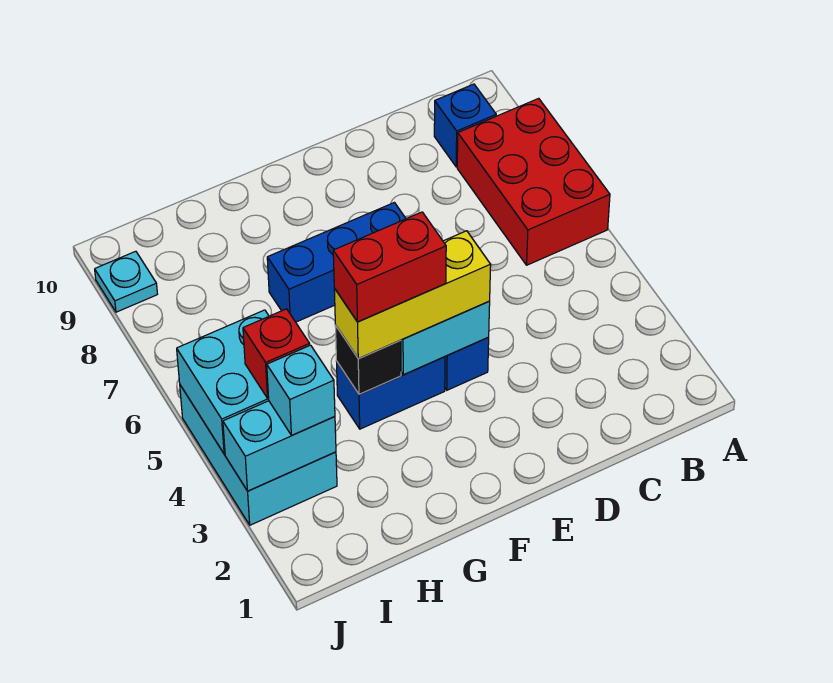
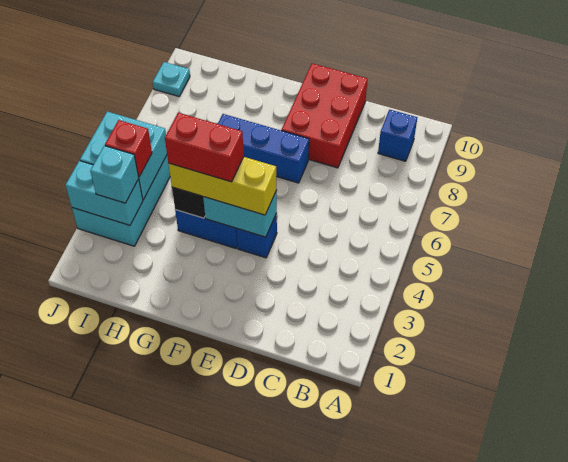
red 2x3 brick [457,98,610,265] -> red 2x3 brick moved to [281,63,368,168]

